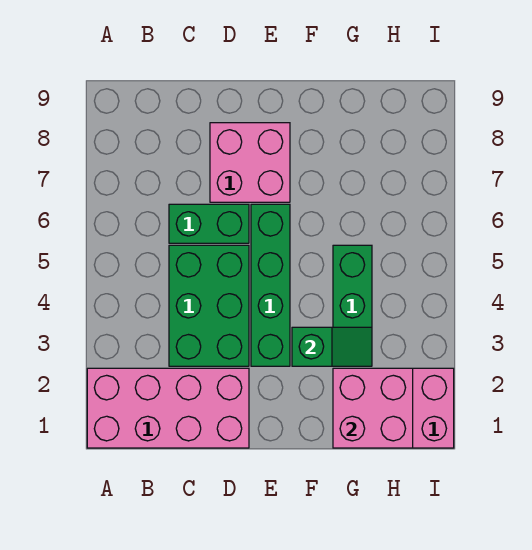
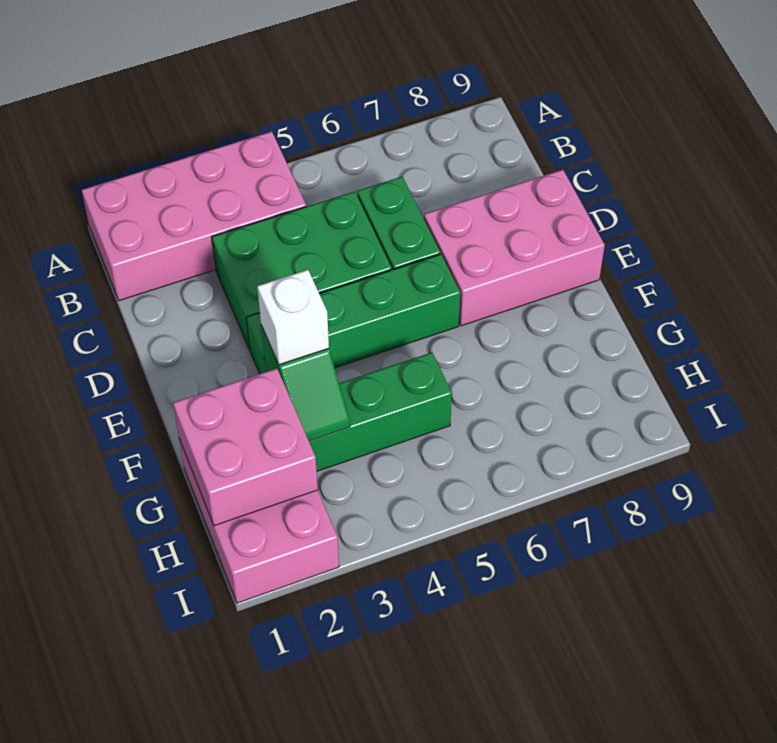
pink 2x4 brick [87,368,249,448] -> pink 2x4 brick turned to [82,131,306,301]
pink 2x2 brick [210,123,290,202] -> pink 2x3 brick [424,170,605,326]
none -> white 1x1 brick [257,270,329,365]

